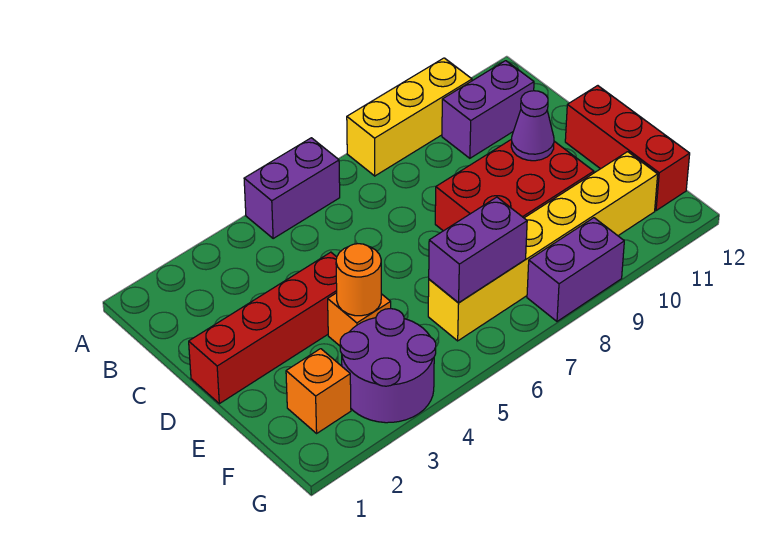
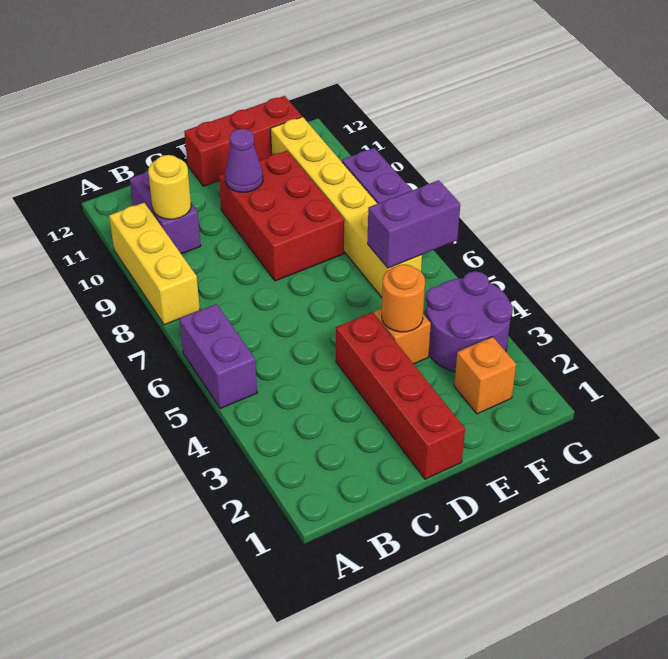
none -> yellow 1x1 round brick [148,155,191,219]
purple 1x2 brick [429,197,527,303] -> purple 1x2 brick turned to [368,180,460,268]

